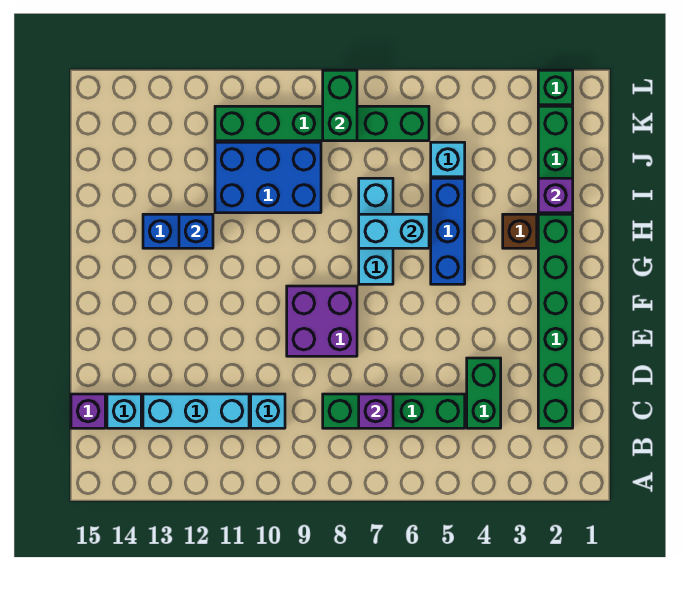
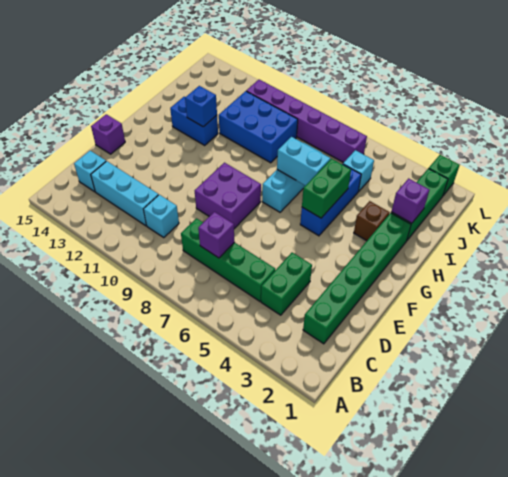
purple 1x1 brick [71,394,105,428] -> purple 1x1 brick moved to [91,114,125,154]
green 1x6 brick [215,106,429,141] -> purple 1x6 brick [247,80,367,163]
green 1x2 brick [323,70,357,141] -> green 1x2 brick moved to [302,159,351,218]

